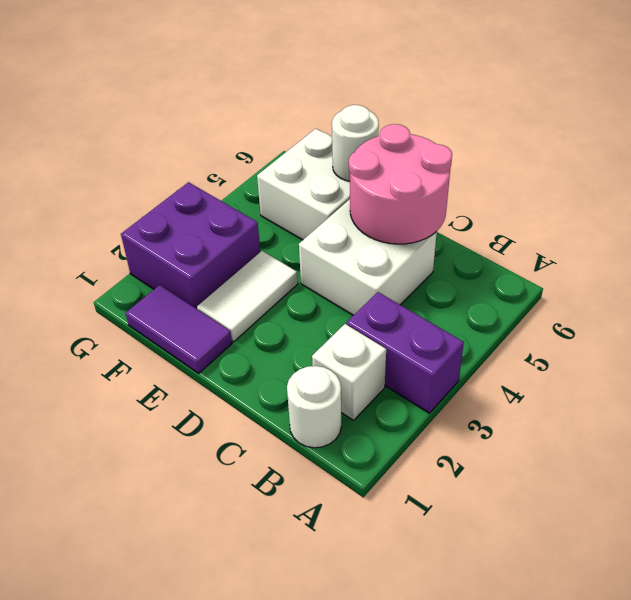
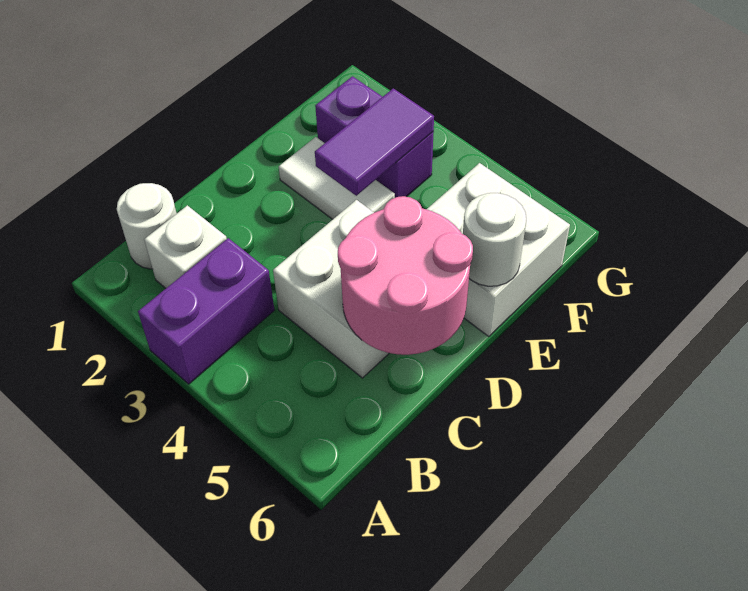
purple 1x2 tile [126,285,232,373] -> purple 1x2 tile moved to [315,88,434,196]
purple 2x2 brick [121,182,260,309] -> purple 1x2 brick [315,76,434,198]

